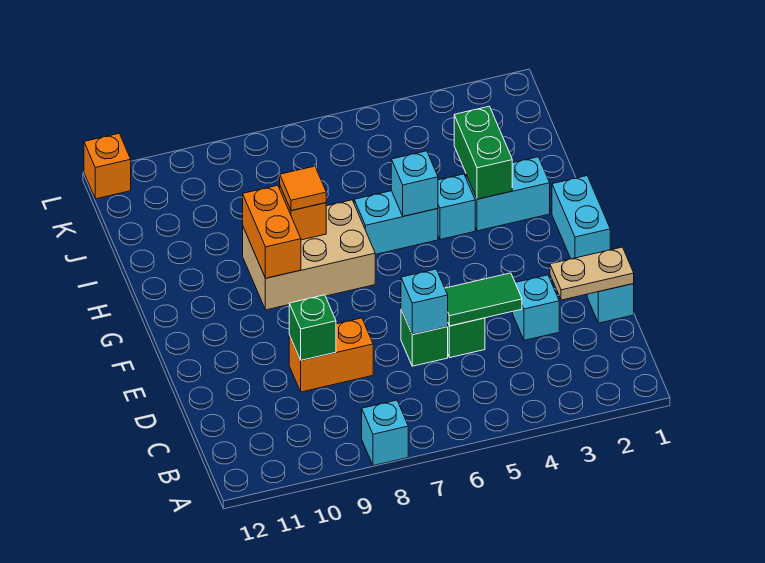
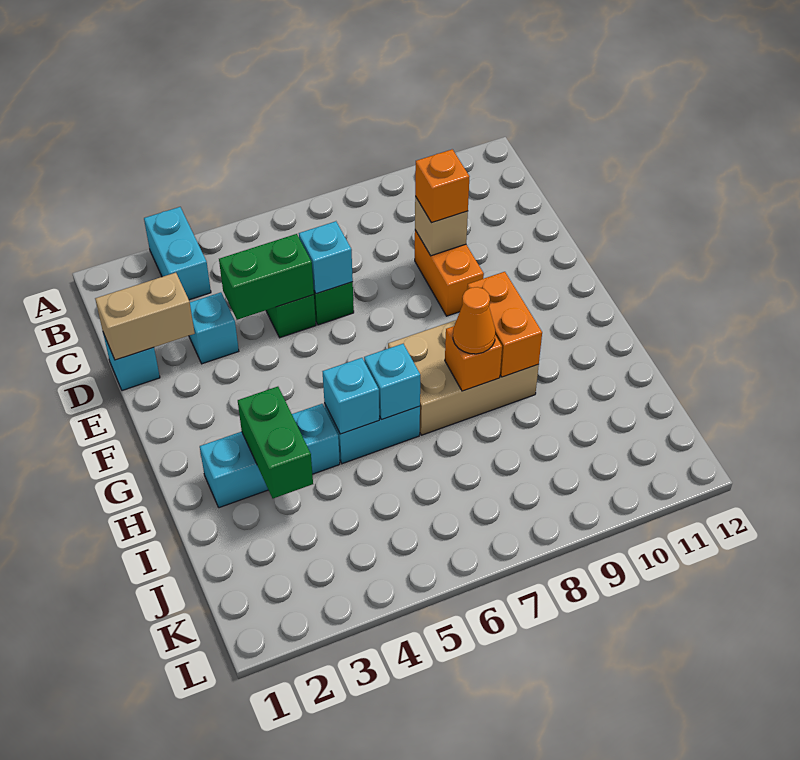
cyan 1x1 brick [362,400,408,466] -> cyan 1x1 brick moved to [364,344,420,419]
tan 1x2 plate [550,247,634,300] -> tan 1x2 brick [95,273,195,360]
green 1x2 tile [445,273,522,326] -> green 1x2 brick [219,234,314,320]
orange 1x2 brick [289,318,373,392] -> orange 1x2 brick turned to [415,230,484,316]
green 1x1 brick [289,295,336,360] -> tan 1x1 brick [415,197,468,256]
cyan 1x2 brick [552,176,610,259] -> cyan 1x2 brick moved to [144,207,211,300]
orange 1x1 tile [280,166,326,211] -> orange 1x1 cone [453,287,495,354]
orange 1x1 brick [84,134,131,199] -> orange 1x1 brick moved to [415,149,470,223]

